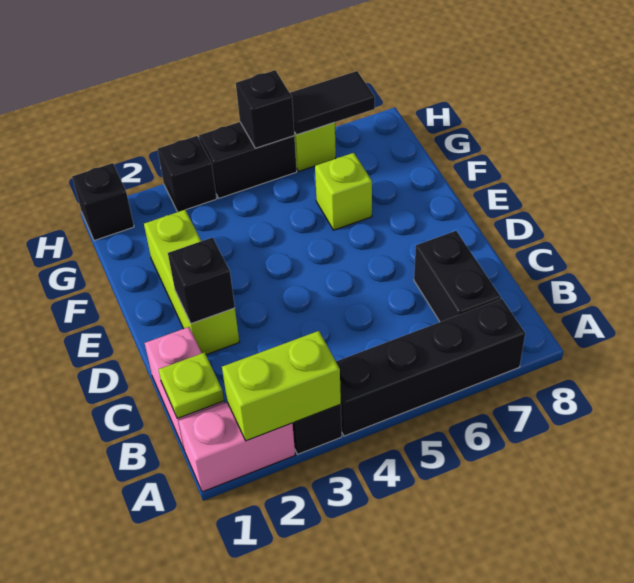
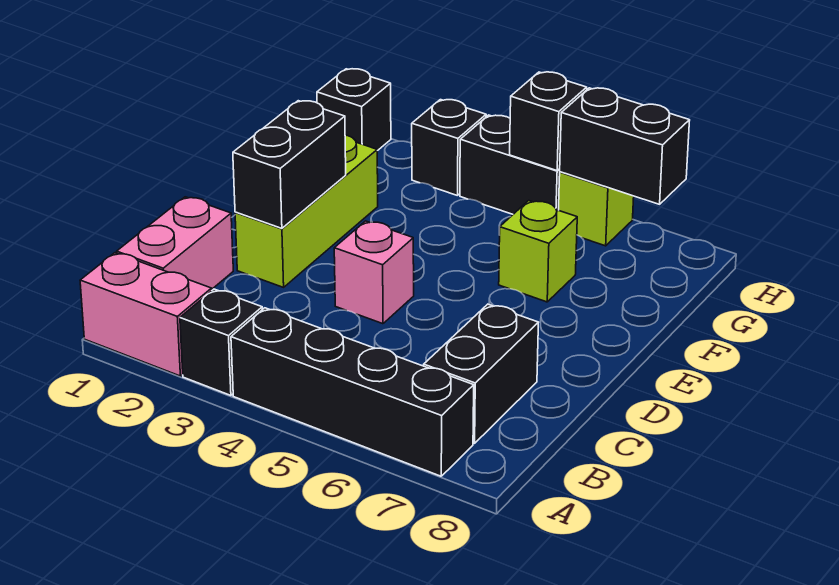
lime 1x2 brick [222,331,341,441] -> none
lime 1x1 plate [158,352,224,418] -> none
black 1x1 brick [168,237,235,324] -> black 1x2 brick [233,101,346,228]
none -> pink 1x1 brick [334,221,414,324]
black 1x2 tile [290,71,375,135] -> black 1x2 brick [560,88,690,204]

